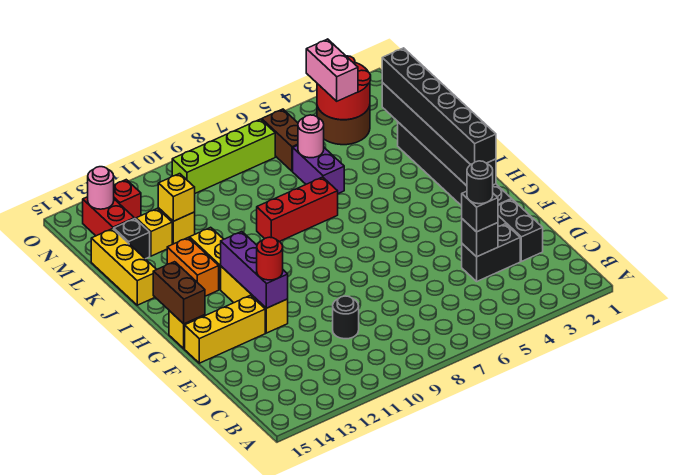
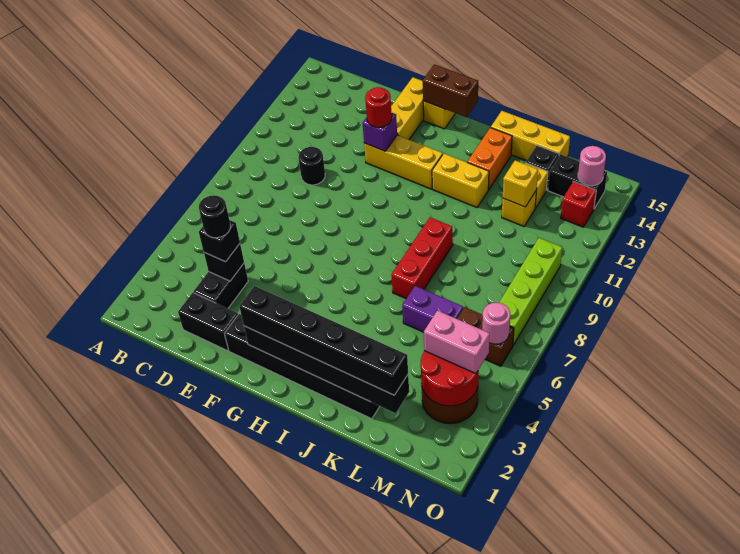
purple 1x3 brick [221,232,288,308] -> purple 1x1 brick [363,113,397,151]
orange 1x2 brick [167,237,219,296] -> orange 1x2 brick turned to [467,128,512,190]
pink 1x1 round brick [298,115,324,158] -> pink 1x1 round brick moved to [482,303,510,344]
red 1x2 brick [83,197,134,236] -> black 1x2 brick [548,154,607,209]

